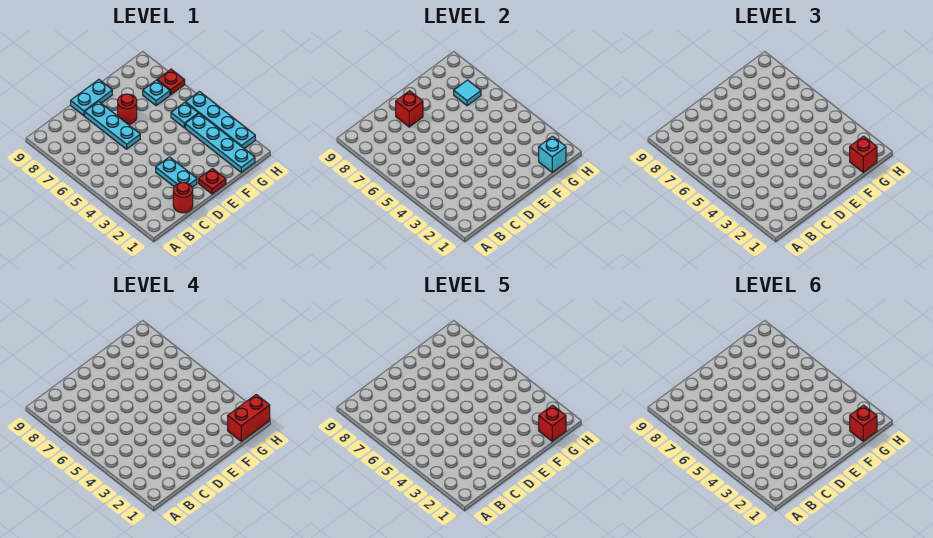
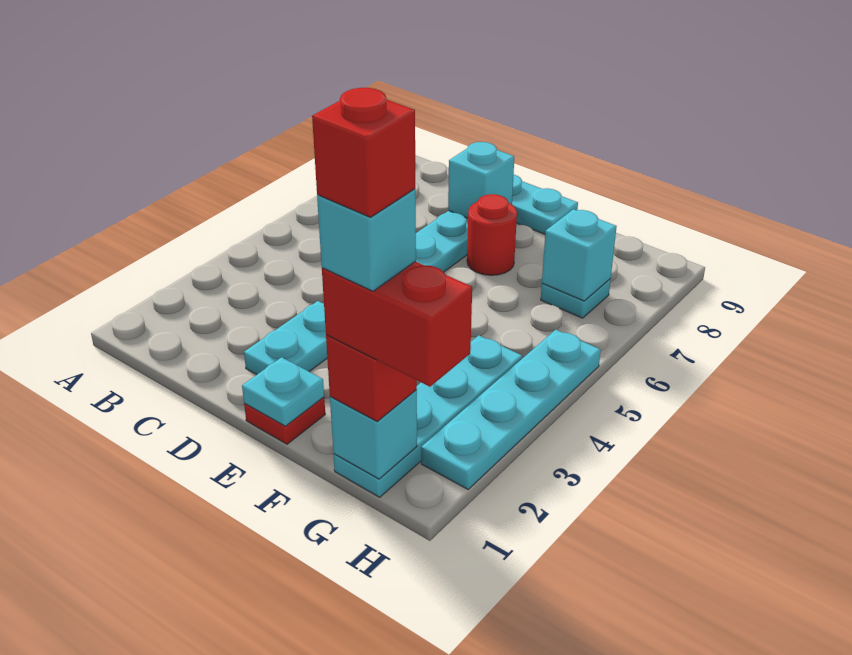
red 1x1 round brick [173,183,193,213] -> none
red 1x1 brick [396,91,423,127] -> cyan 1x1 brick [448,142,514,218]
red 1x1 brick [539,405,566,441] -> cyan 1x1 brick [317,189,416,291]
cyan 1x1 plate [171,102,198,128] -> cyan 1x1 plate moved to [242,357,324,426]
cyan 1x1 tile [454,80,481,106] -> cyan 1x1 brick [542,209,617,301]
red 1x1 plate [157,69,185,95] -> none

